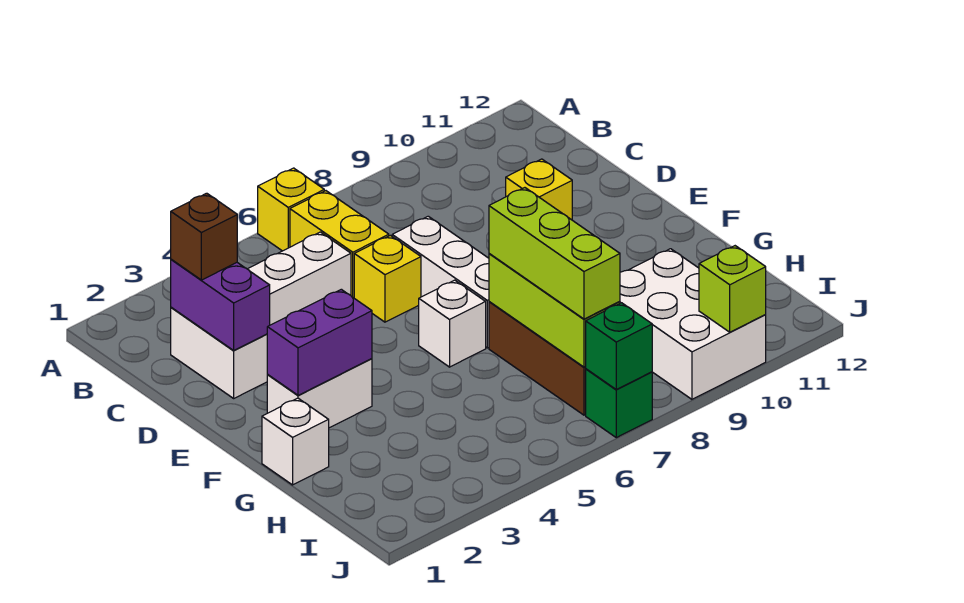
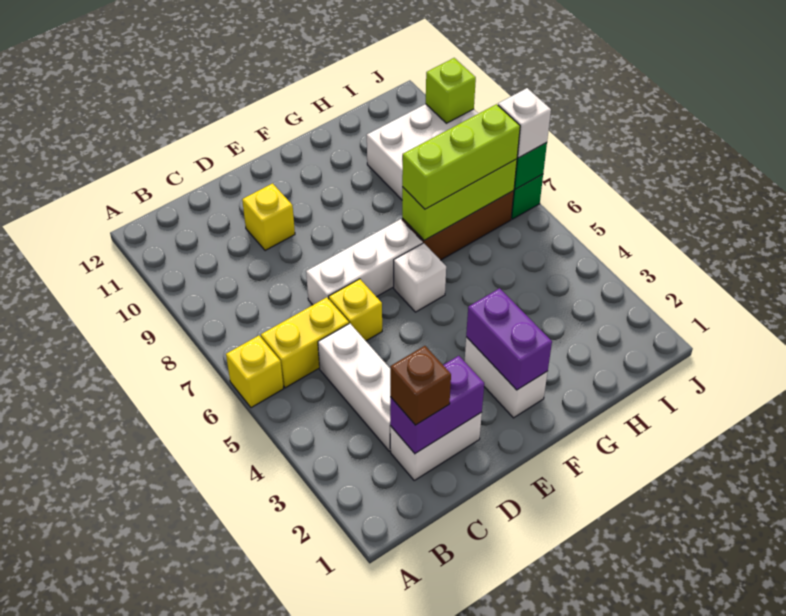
white 1x1 brick [262,398,329,485] -> white 1x1 brick moved to [498,88,551,158]

